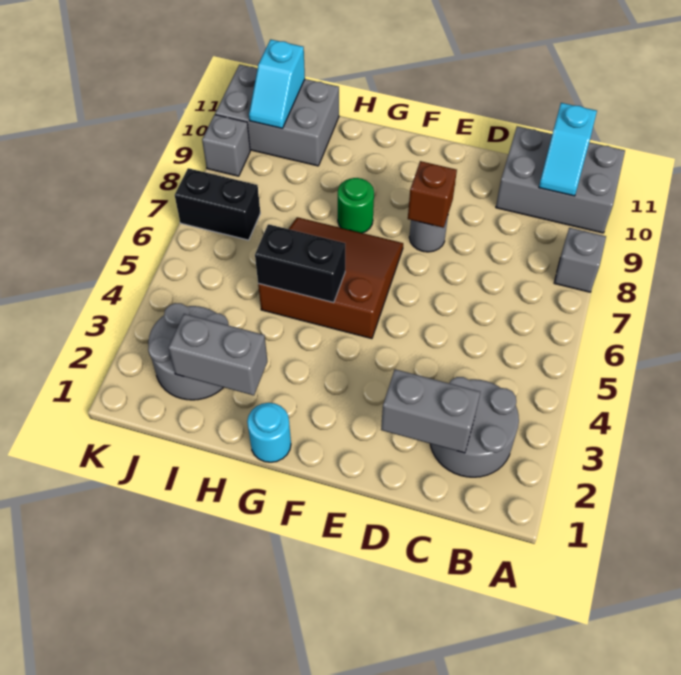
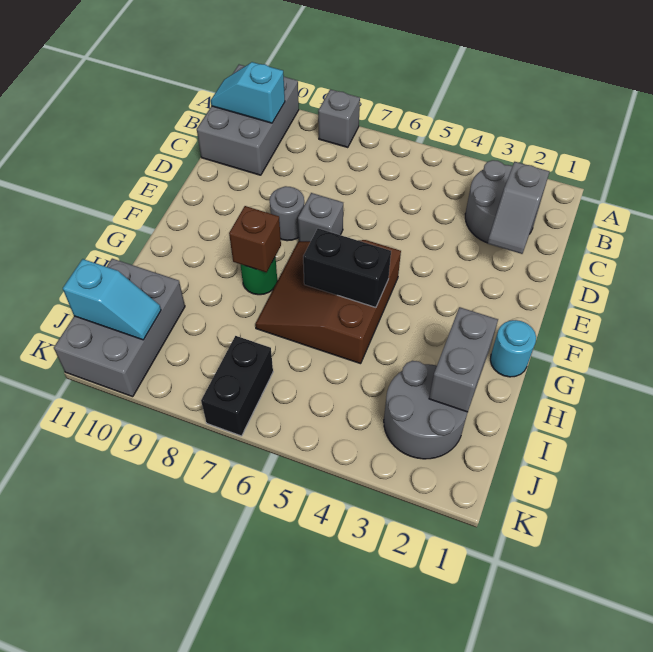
cyan 1x2 slope [539,103,597,196] -> cyan 1x2 slope turned to [211,62,285,123]
grey 1x2 brick [381,369,480,453] -> grey 1x2 slope [488,162,550,254]
brown 1x1 brick [408,161,457,228] -> brown 1x1 brick moved to [229,206,281,272]
black 1x2 brick [255,224,345,303] -> black 1x2 brick turned to [303,228,391,307]
grey 1x1 brick [202,115,250,176] -> grey 1x1 brick moved to [298,193,343,241]

